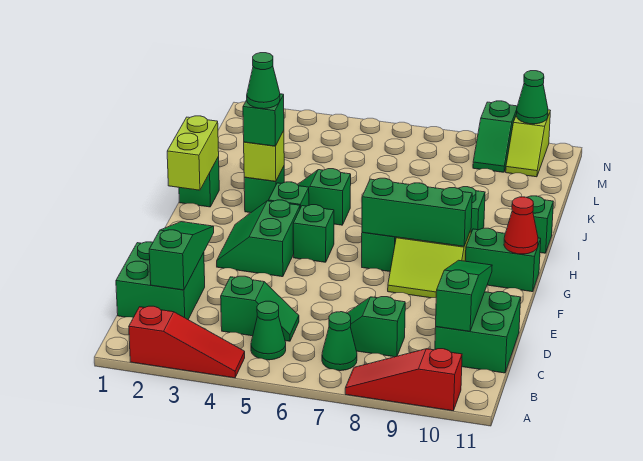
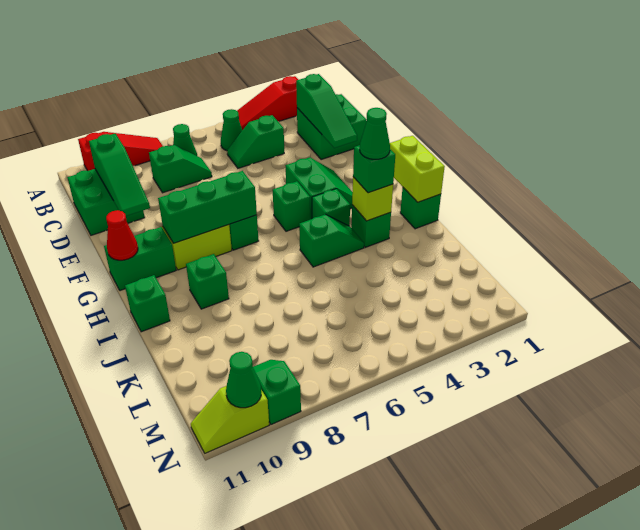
lime 1x2 slope [506,110,550,177] -> lime 1x2 slope turned to [191,386,269,453]

